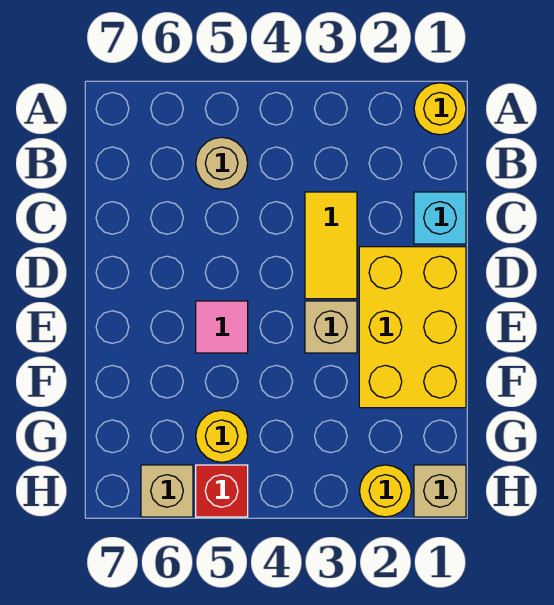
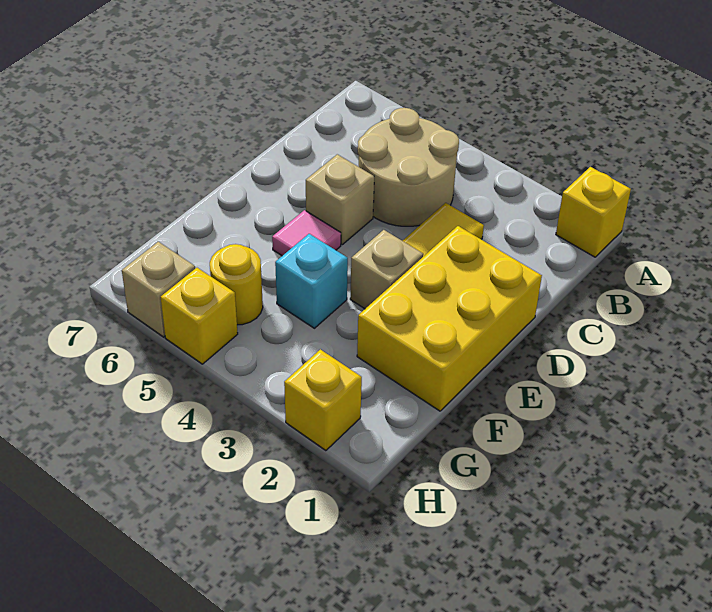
yellow 1x1 round brick [414,83,466,135] -> yellow 1x1 brick [556,167,631,257]
tan 1x1 round brick [196,137,248,189] -> tan 2x2 round brick [358,108,459,226]
cyan 1x1 brick [414,192,466,244] -> cyan 1x1 brick moved to [275,234,348,328]
tan 1x1 brick [414,465,466,517] -> tan 1x1 brick moved to [306,154,374,245]
yellow 1x1 round brick [360,465,411,517] -> yellow 1x1 brick [284,349,362,451]
red 1x1 brick [196,465,248,517] -> yellow 1x1 brick [161,268,238,364]

